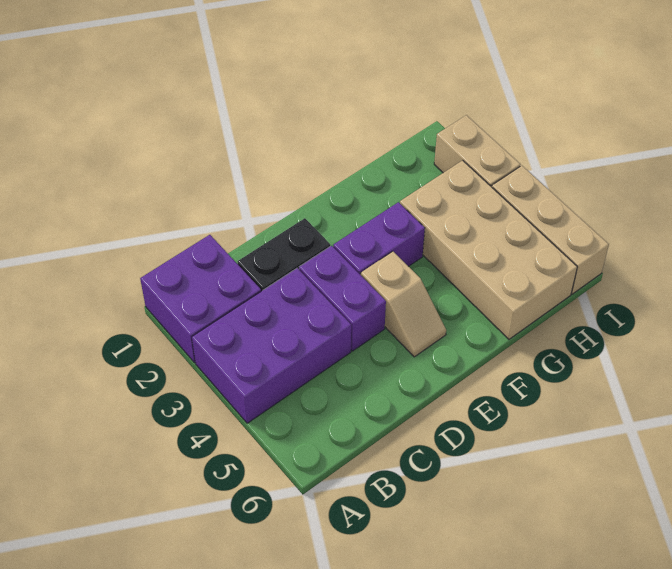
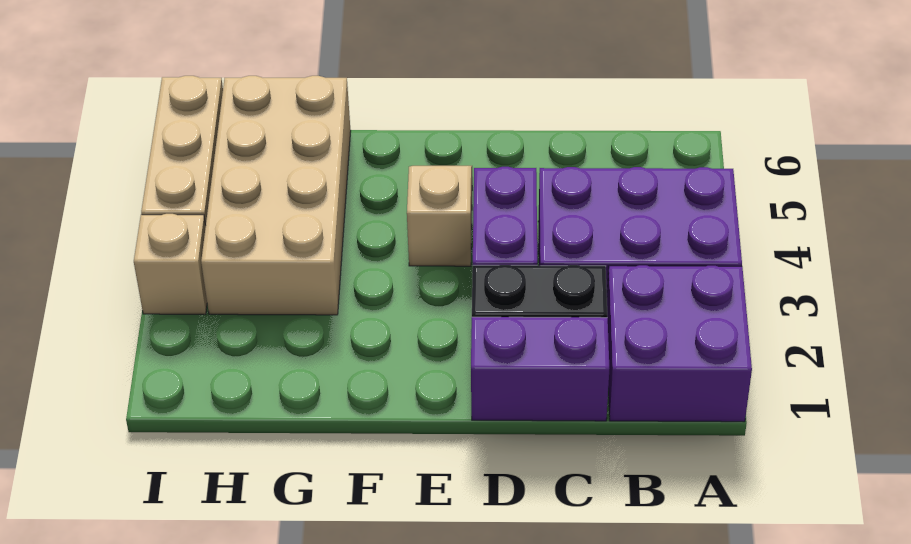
purple 1x2 brick [333,202,425,275] -> purple 1x2 brick moved to [471,317,609,421]
tan 1x2 brick [434,115,520,187] -> tan 1x1 brick [134,214,207,314]

